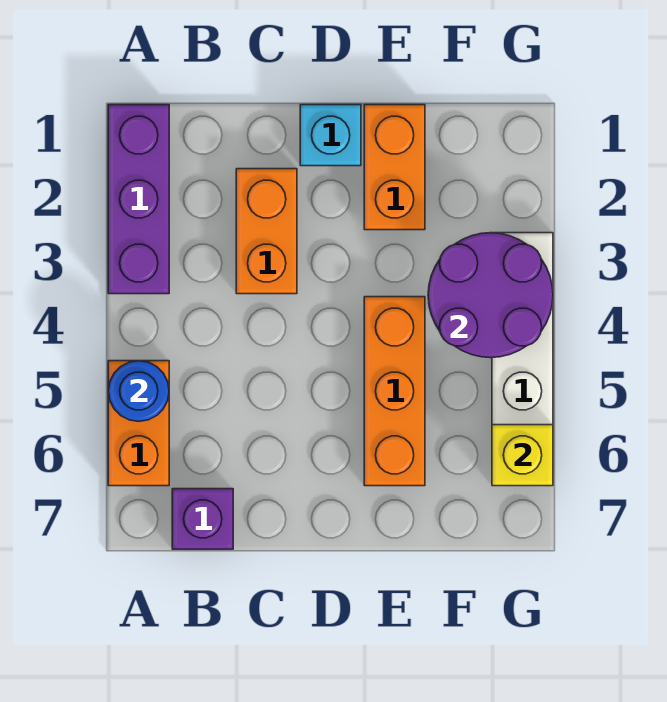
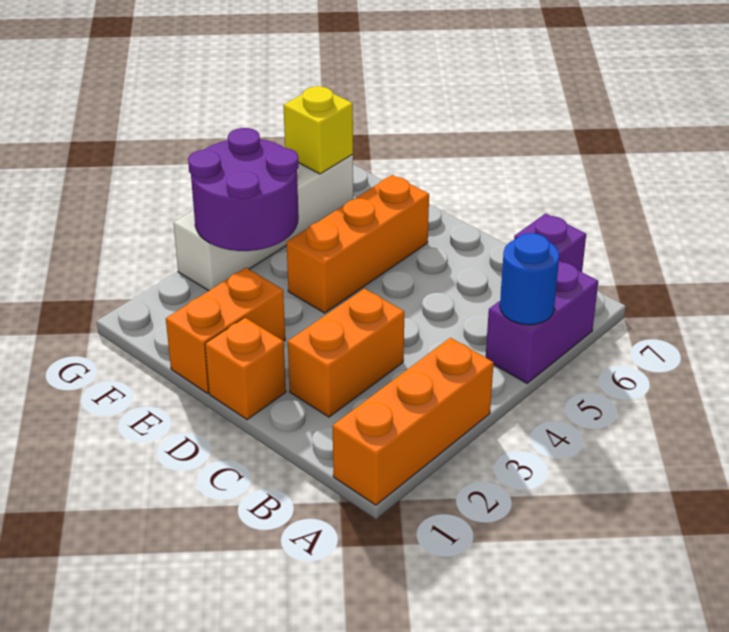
purple 1x3 brick [108,105,169,294] -> orange 1x3 brick [333,338,493,505]
orange 1x2 brick [108,361,169,486] -> purple 1x2 brick [486,261,598,383]
cyan 1x1 brick [300,105,361,166] -> orange 1x1 brick [205,317,286,420]

